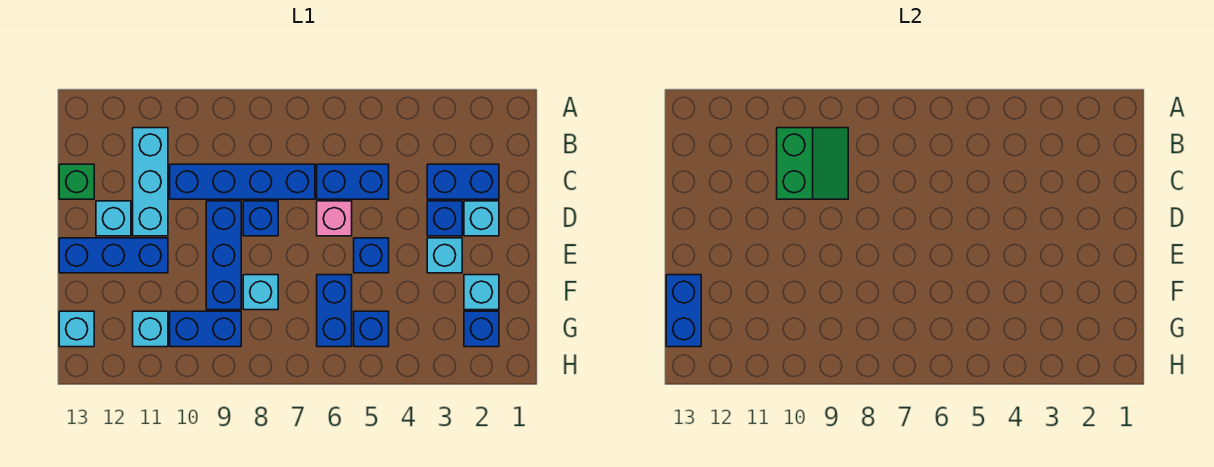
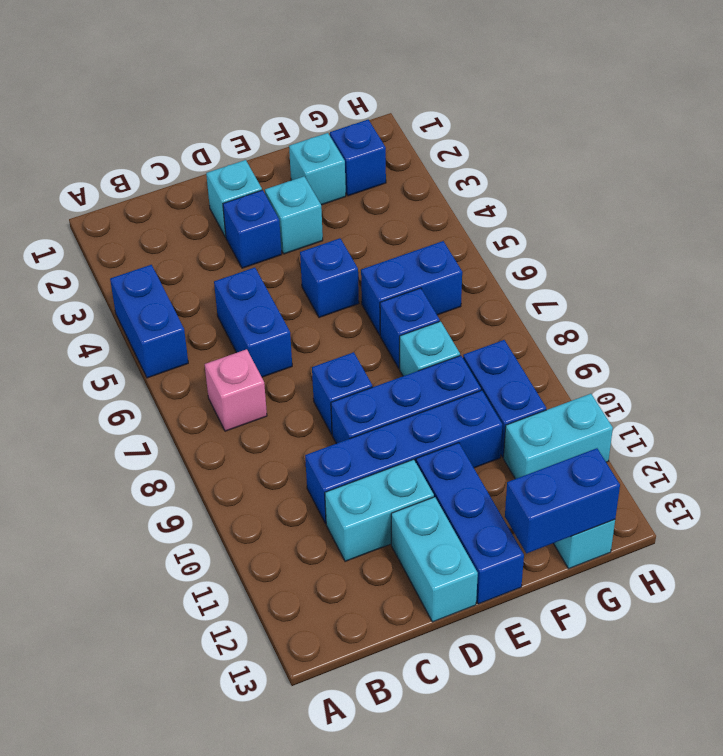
green 2x2 slope [777,128,848,199] -> none
cyan 1x3 brick [133,128,168,236] -> cyan 1x2 brick [325,459,434,561]
blue 1x2 brick [427,164,499,199] -> blue 1x2 brick moved to [110,265,188,378]
blue 1x4 brick [170,164,315,199] -> blue 1x4 brick turned to [305,390,502,524]
green 1x1 brick [59,164,94,199] -> none
pink 1x1 brick [317,201,352,236] -> pink 1x1 brick moved to [205,349,267,431]
cyan 1x1 brick [96,201,131,236] -> cyan 1x2 brick [391,497,478,622]
blue 1x1 brick [354,311,389,347] -> blue 1x1 brick moved to [380,288,440,369]
cyan 1x1 brick [133,311,168,347] -> cyan 1x2 brick [503,394,613,479]

